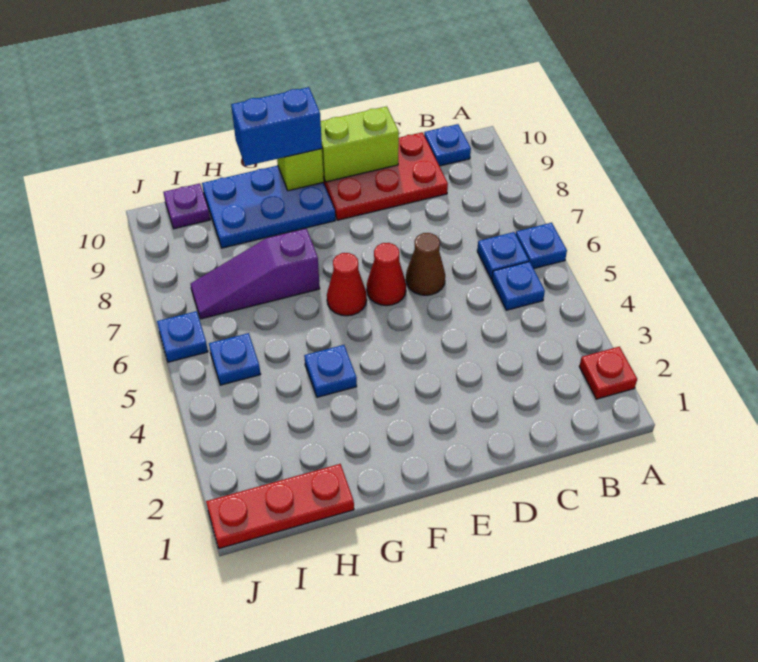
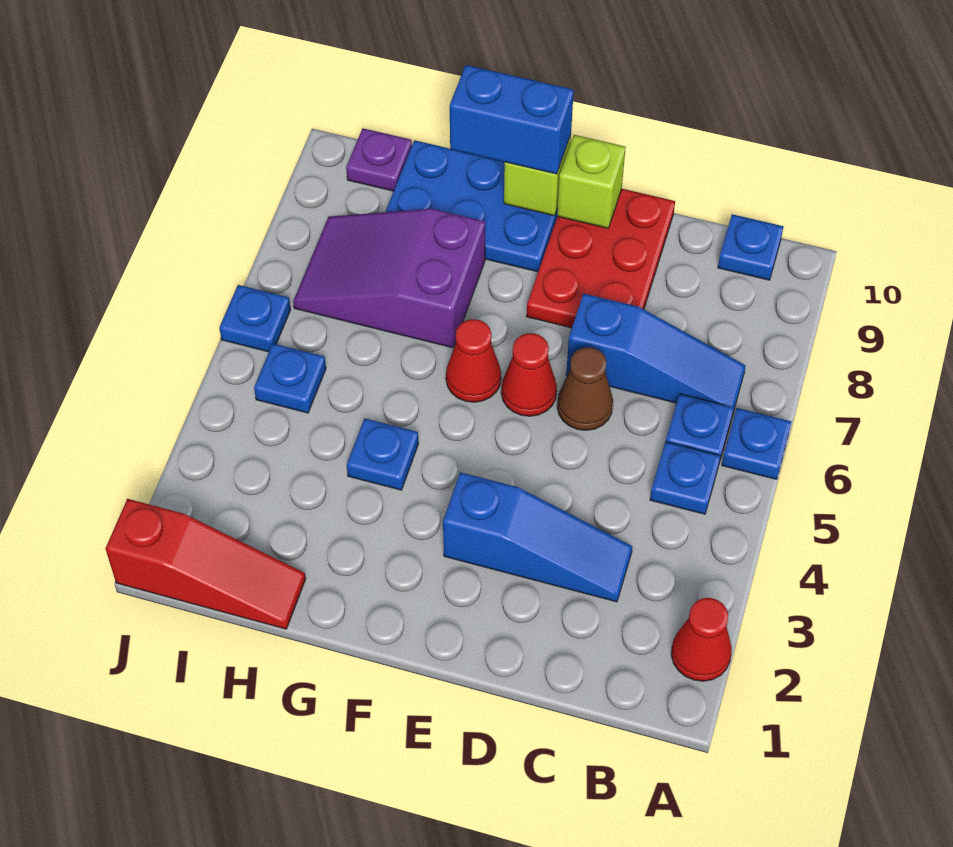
red 1x1 plate [579,347,637,399] -> red 1x1 cone [671,598,732,681]
none -> blue 1x3 slope [566,294,746,415]
none -> blue 1x3 slope [443,472,632,602]
red 2x3 plate [323,132,448,220] -> red 2x3 plate turned to [527,189,675,328]
lime 1x2 brick [321,106,399,182] -> lime 1x1 brick [557,135,626,228]
purple 1x3 slope [191,229,320,319] -> purple 2x3 slope [293,209,485,348]
red 1x3 plate [206,464,354,549] -> red 1x3 slope [105,499,306,629]

